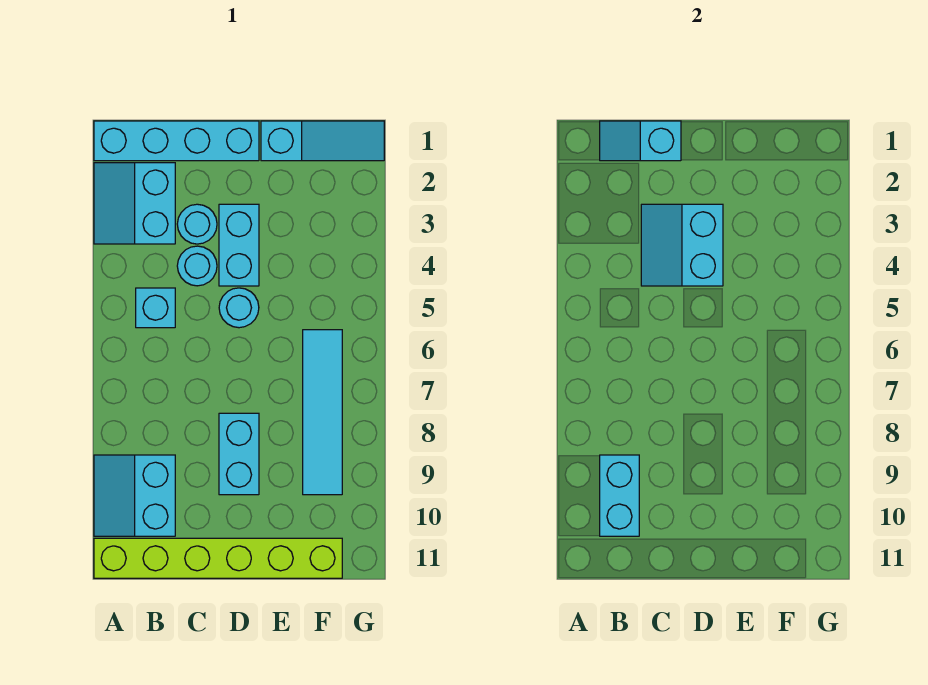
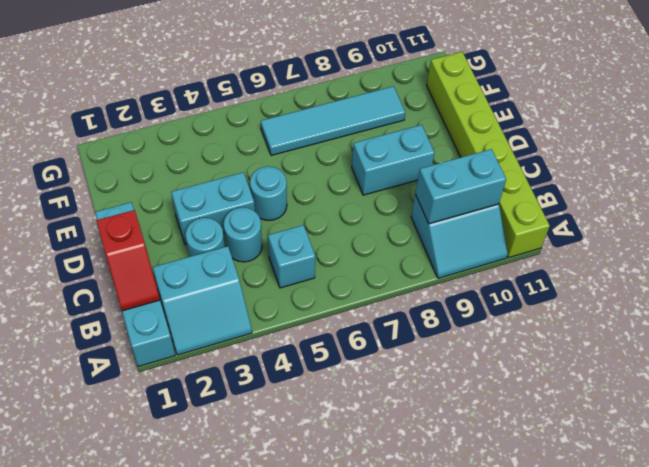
cyan 1x2 slope [600,121,681,161] -> red 1x2 slope [97,210,160,311]
cyan 2x2 slope [641,204,723,286] -> none
cyan 1x3 slope [261,121,384,161] -> none

